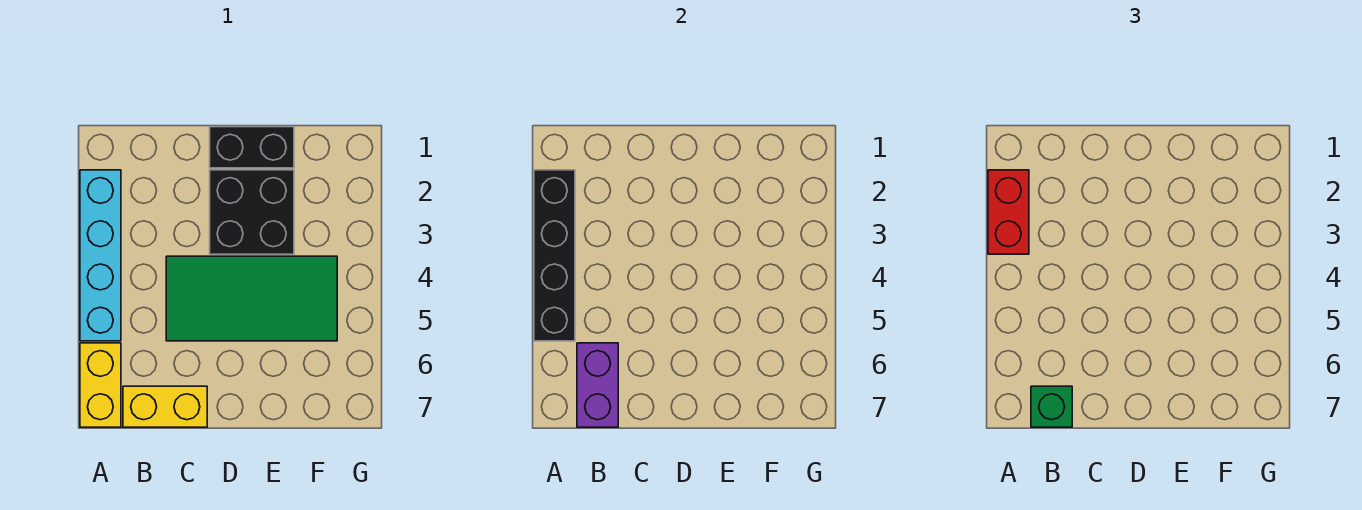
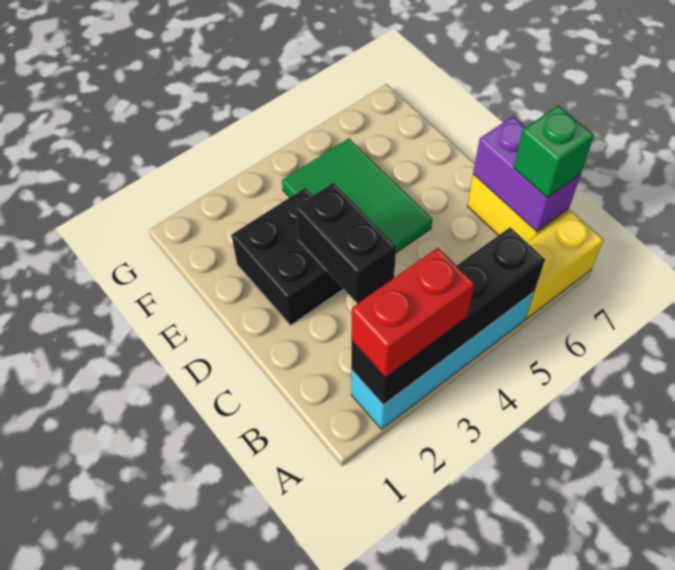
purple 1x2 brick [577,343,618,427] -> purple 1x2 brick turned to [473,116,581,232]
green 2x4 tile [166,256,337,341] -> green 2x3 tile [282,138,432,253]
black 1x2 brick [210,127,294,168] -> black 1x2 brick moved to [296,183,396,304]

